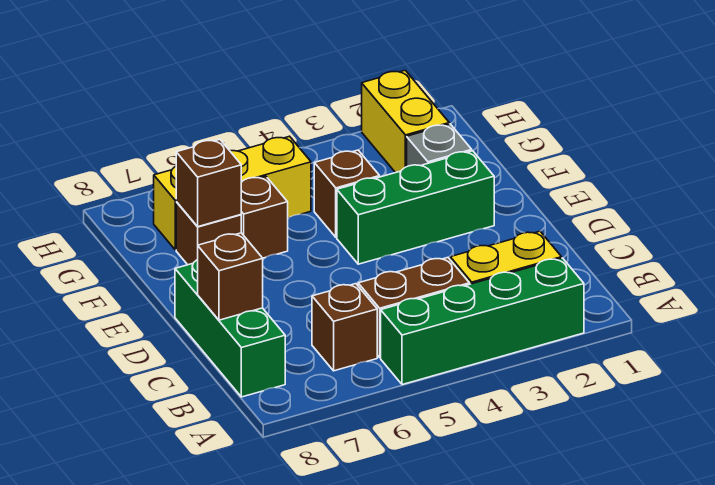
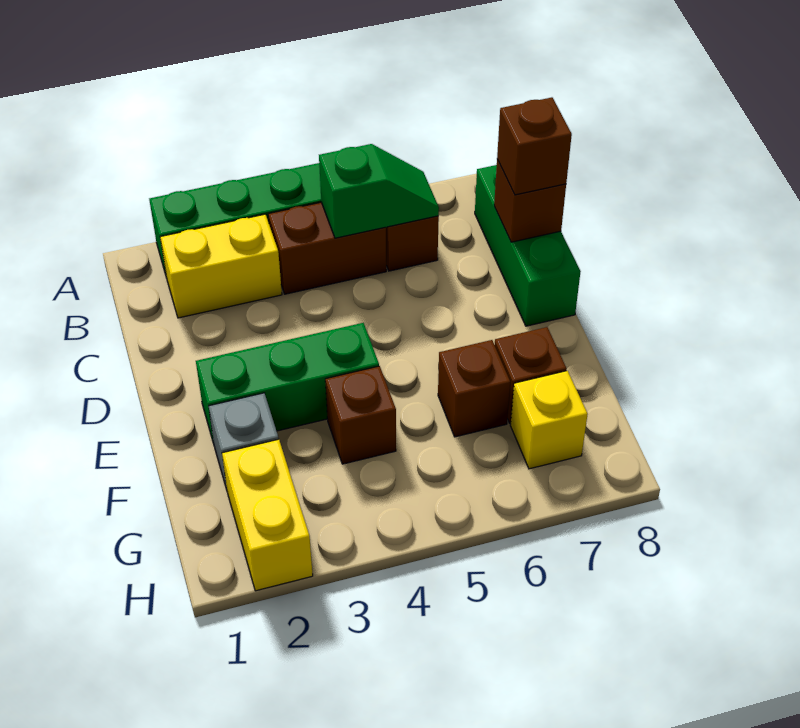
none -> green 1x2 slope [319,144,439,238]
brown 1x1 brick [176,139,241,227] -> brown 1x1 brick moved to [497,97,572,195]
yellow 1x3 brick [154,136,311,250] -> yellow 1x1 brick [510,371,588,469]

